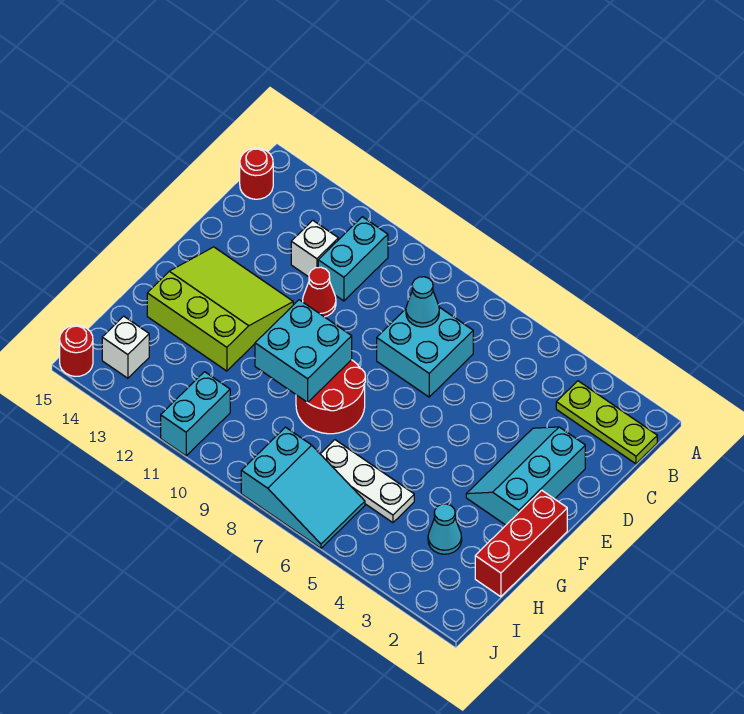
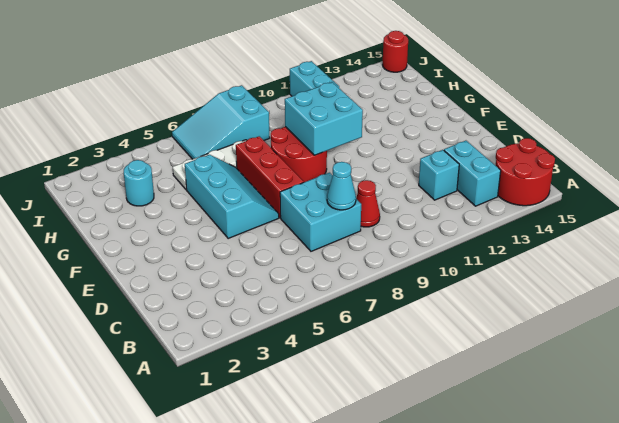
lime 1x3 plate [556,381,657,464] -> none
cyan 1x2 brick [318,217,388,301] -> cyan 1x2 brick moved to [444,141,501,206]
red 1x1 round brick [240,148,273,199] -> red 2x2 round brick [495,138,555,206]
white 1x1 brick [291,220,338,277] -> cyan 1x1 brick [419,150,459,200]
cyan 2x3 slope [466,427,585,525] -> cyan 2x3 slope moved to [185,155,279,238]
red 1x1 cone [303,267,336,317] -> red 1x1 cone moved to [356,180,380,227]
lime 3x3 slope [147,247,293,371] -> none
red 1x3 brick [475,490,567,597] -> red 1x3 brick moved to [236,136,304,218]
cyan 1x1 cone [428,504,462,554] -> cyan 1x1 round brick [124,160,154,206]
white 1x1 brick [102,316,149,378] -> none

